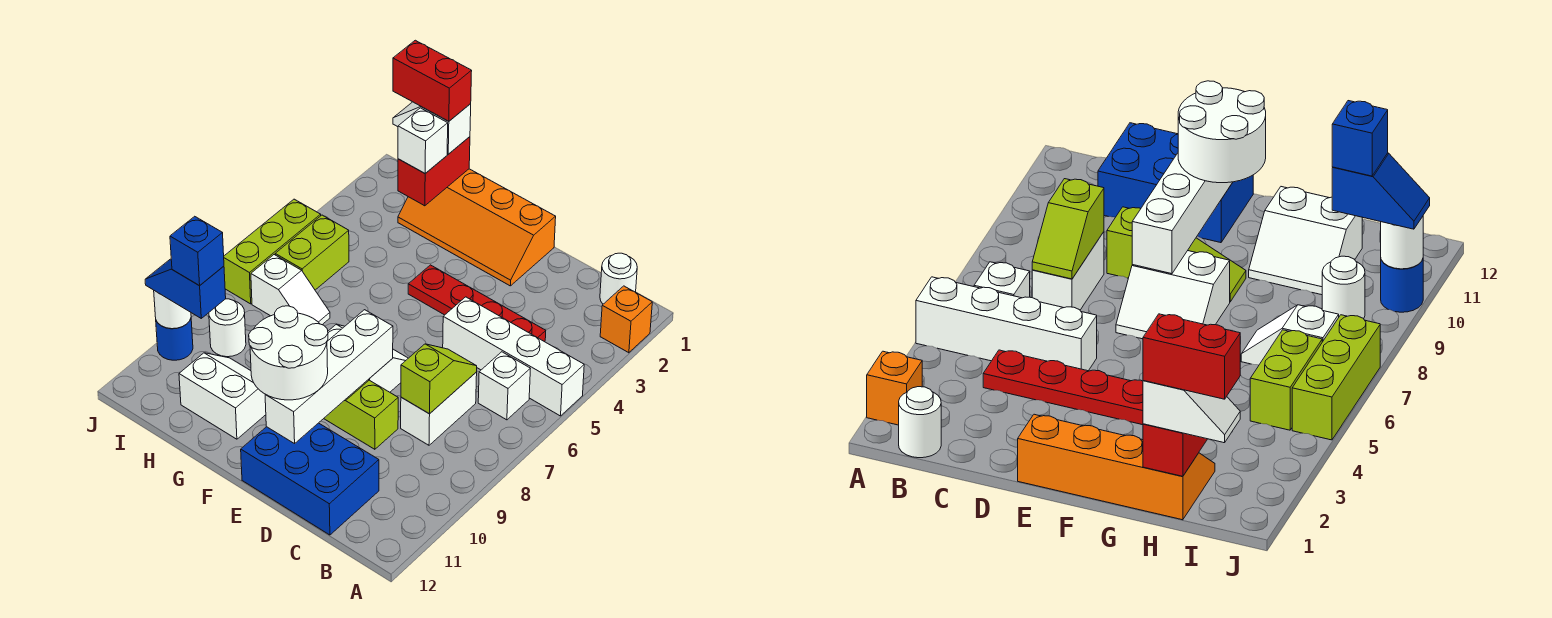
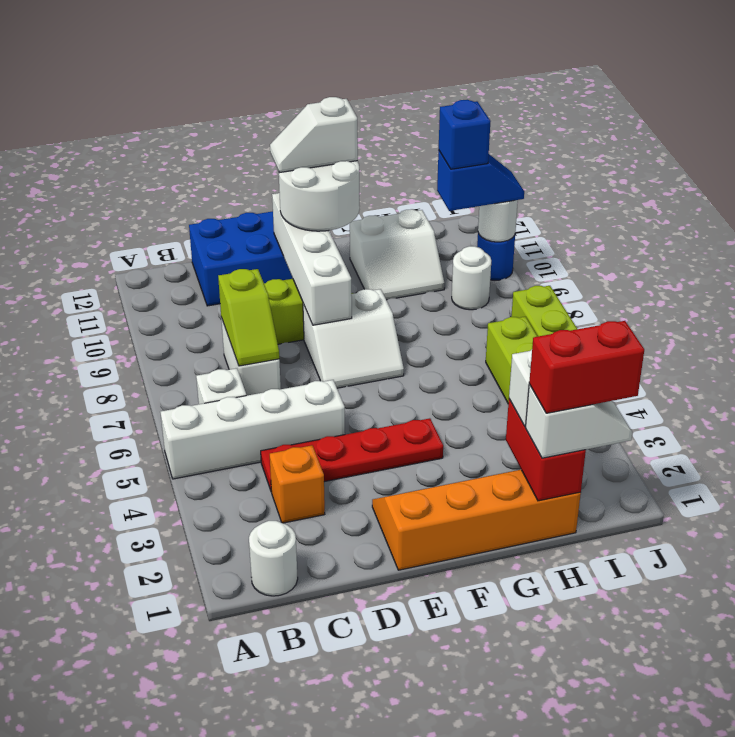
orange 1x1 brick [600,286,652,353] -> orange 1x1 brick moved to [270,445,325,523]
white 1x2 slope [251,255,330,325] -> white 1x2 slope moved to [270,97,358,173]

